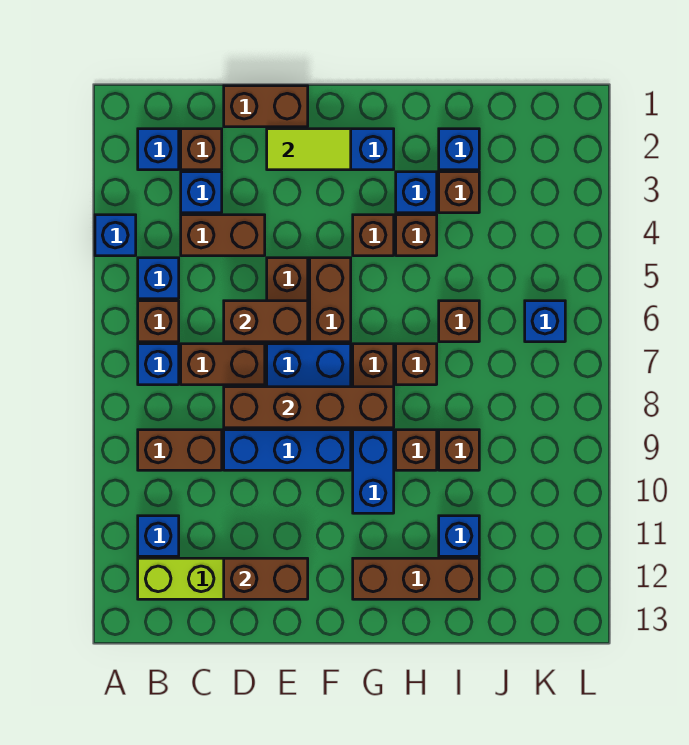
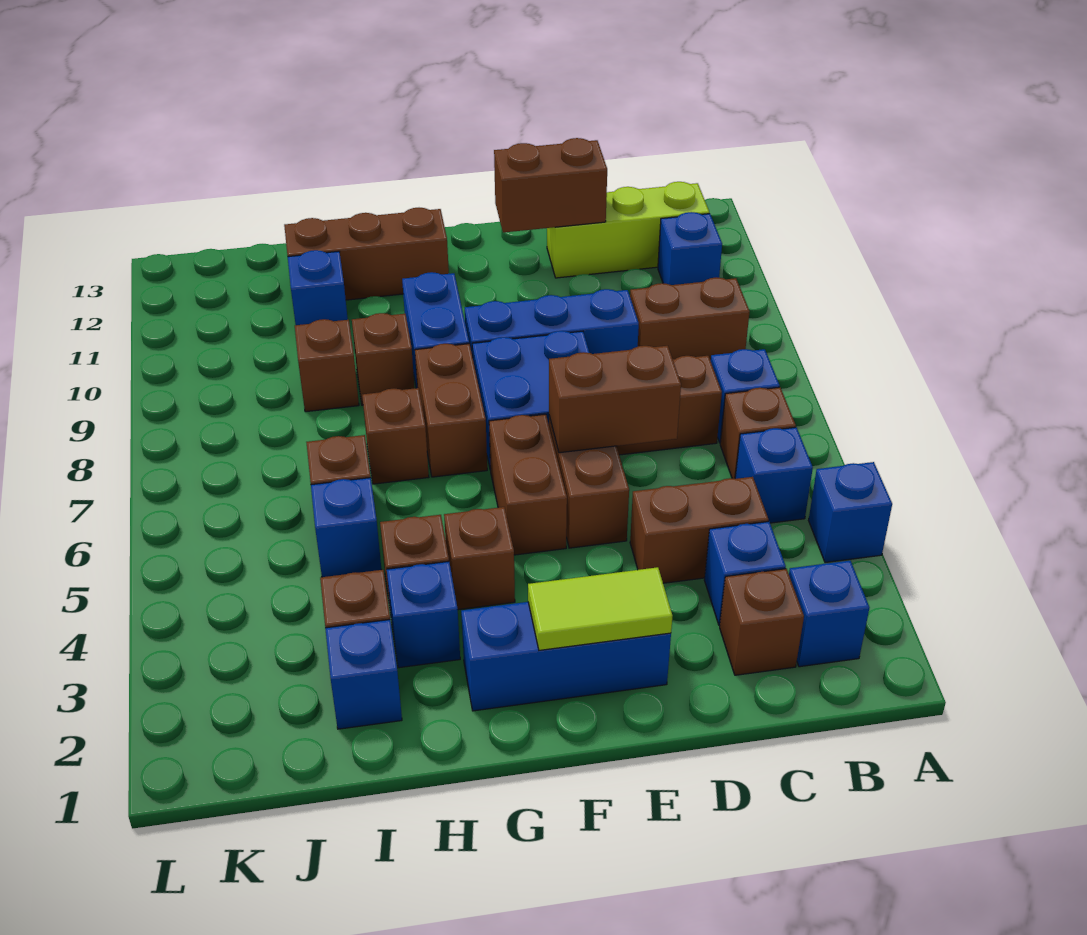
brown 1x2 brick [224,86,308,127] -> none
brown 1x4 brick [224,387,394,428] -> none
blue 1x1 brick [525,301,565,342] -> blue 1x1 brick moved to [311,478,382,577]

